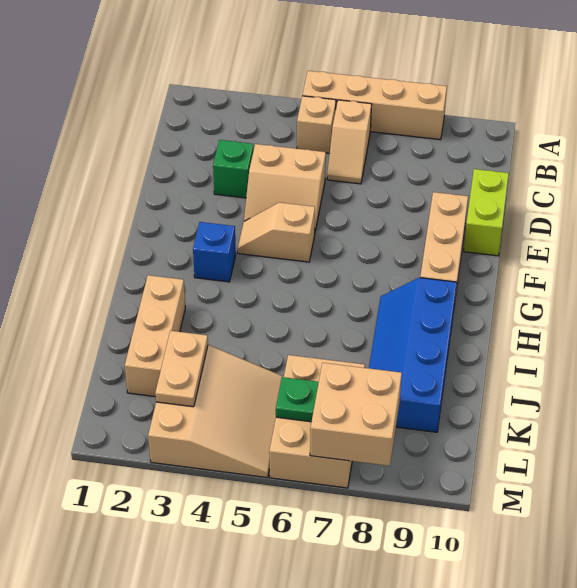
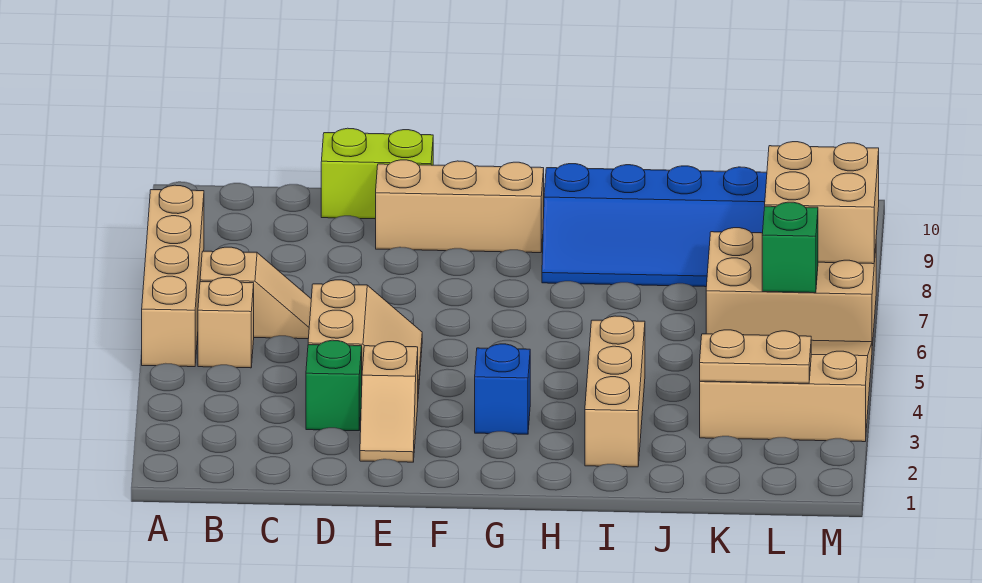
tan 1x2 slope [238,202,315,262] -> tan 1x2 slope moved to [360,342,418,462]
tan 1x3 brick [125,275,185,397] -> tan 1x3 brick turned to [585,316,645,467]
green 1x1 plate [276,377,319,422] -> green 1x1 brick [762,202,818,293]

